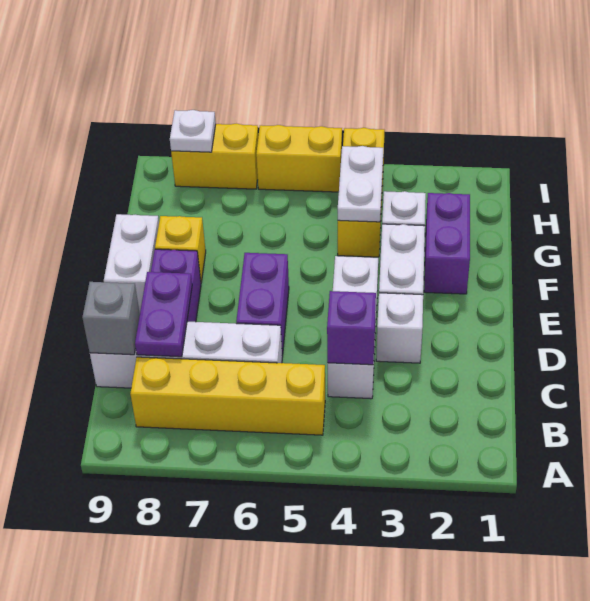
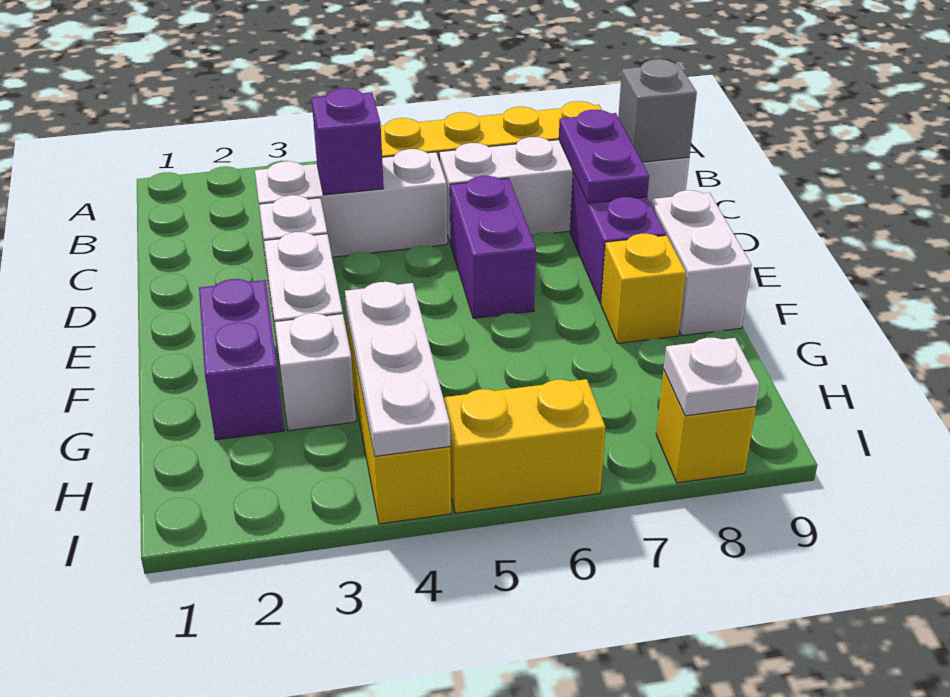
white 1x3 brick [327,256,378,399] -> white 1x3 brick turned to [255,149,447,257]
white 1x2 plate [338,146,383,222] -> white 1x3 plate [345,282,450,456]
yellow 1x2 brick [171,124,258,189] -> yellow 1x1 brick [656,370,756,483]

